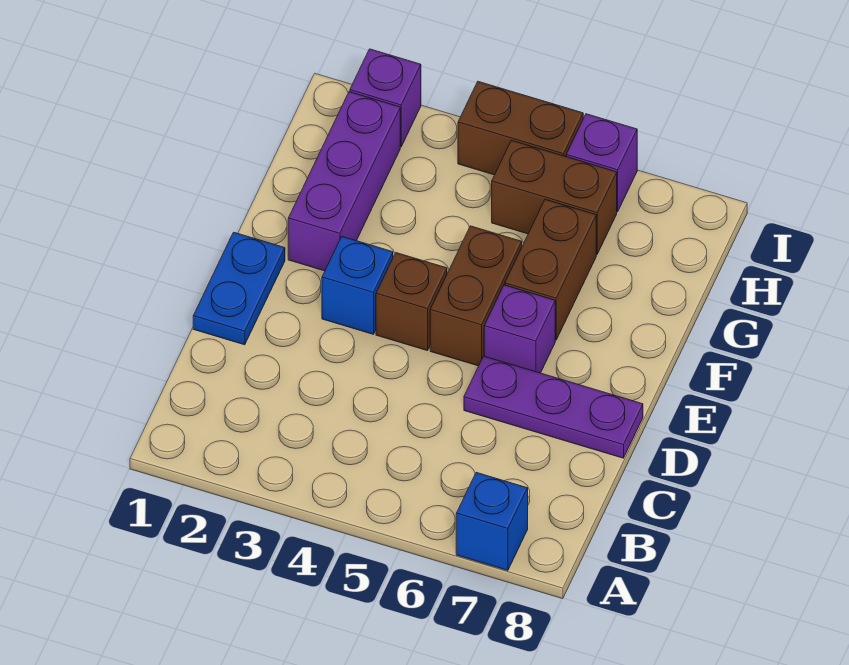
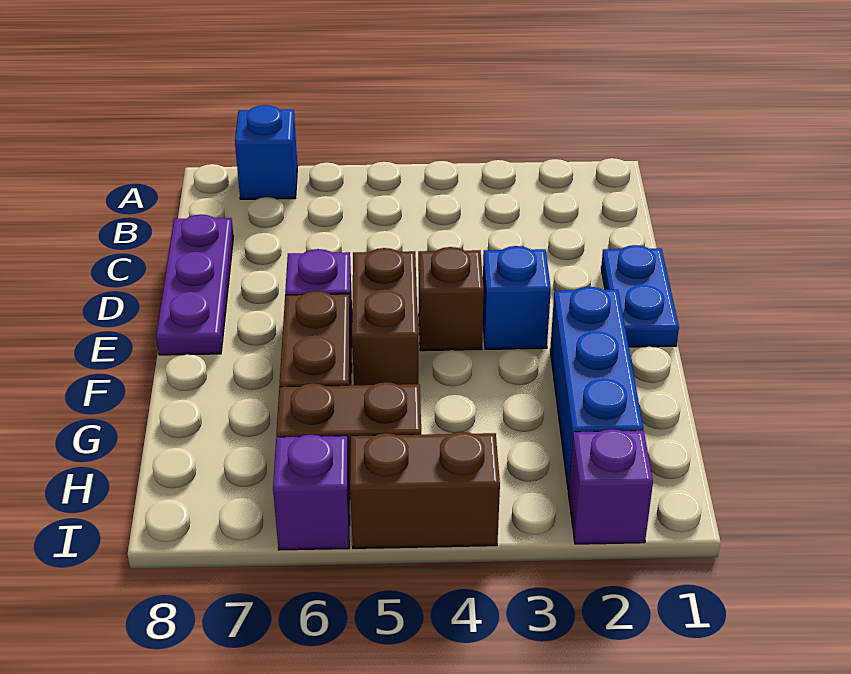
purple 1x3 plate [464,356,643,458] -> purple 1x3 plate turned to [156,214,233,355]
purple 1x3 brick [288,92,400,271] -> blue 1x3 brick [550,287,643,490]

